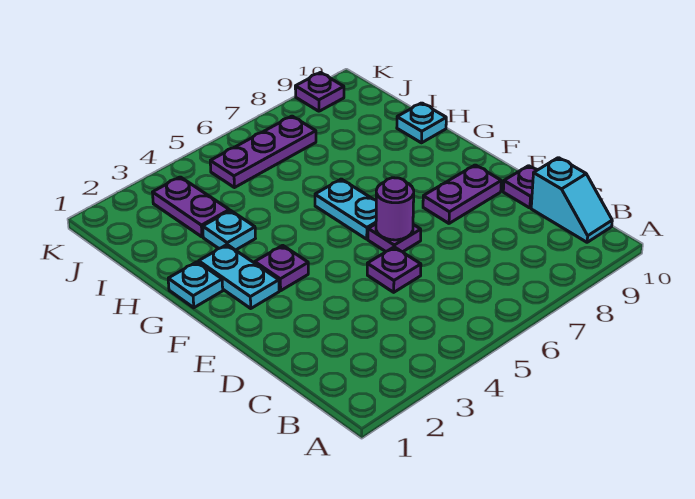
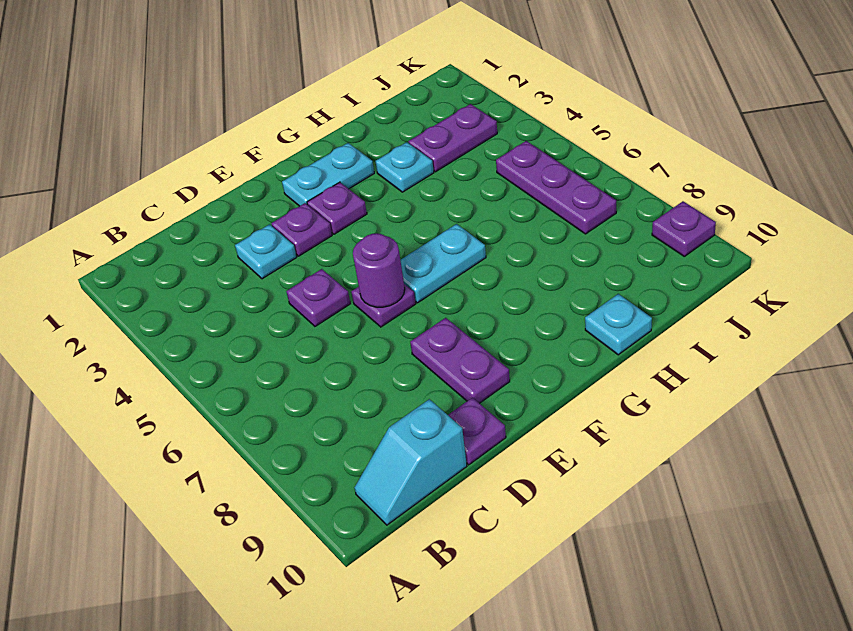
none -> purple 1x1 plate [271,203,332,256]
cyan 1x1 plate [168,262,223,308] -> cyan 1x1 plate moved to [235,224,297,279]

